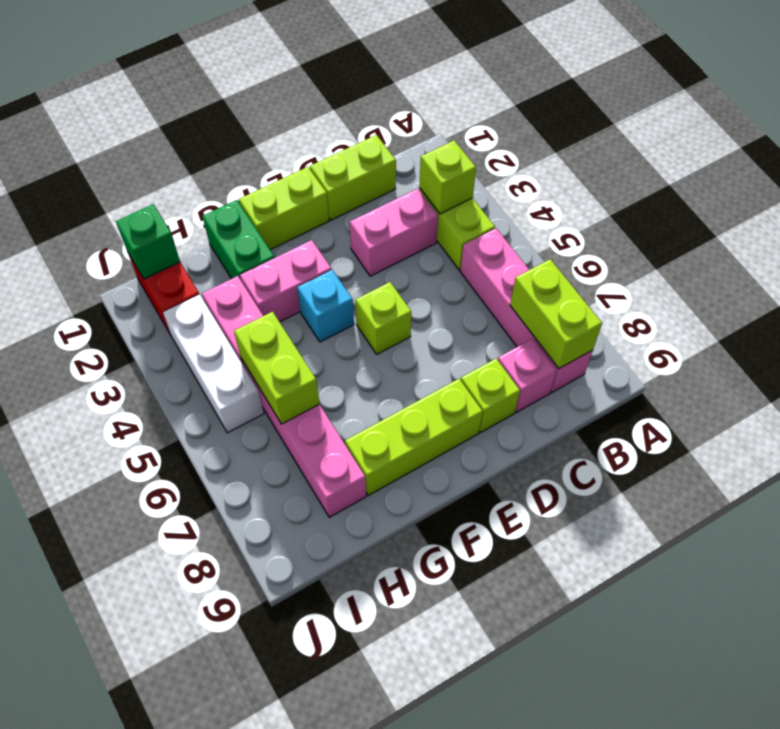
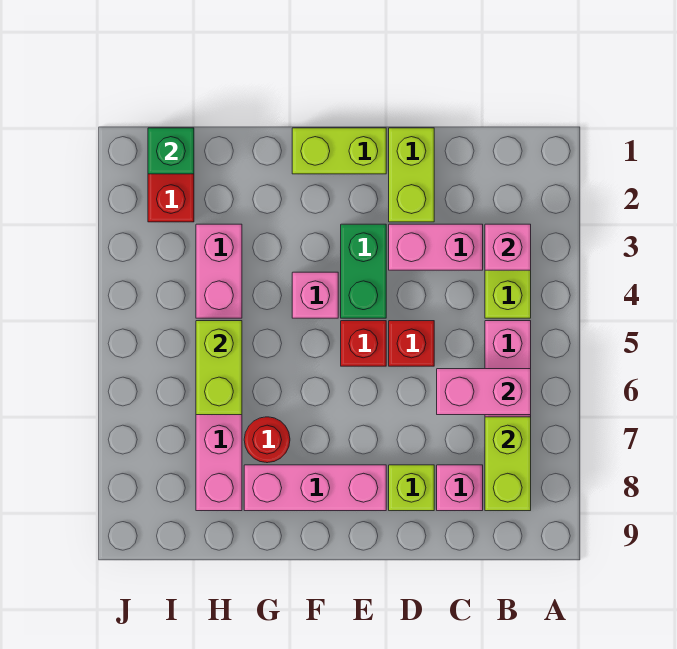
lime 1x1 brick [420,140,476,214] -> pink 1x1 brick [485,224,531,270]
lime 1x2 brick [310,135,396,220] -> lime 1x2 brick turned to [389,128,434,222]
none -> red 1x1 brick [389,321,434,366]
lime 1x1 brick [355,282,411,354] -> red 1x1 brick [341,321,386,366]
lime 1x3 brick [345,379,483,495] -> pink 1x3 brick [244,465,386,511]
pink 1x2 brick [240,240,332,322] -> pink 1x2 brick moved to [437,369,531,415]
cyan 1x1 brick [297,270,354,342] -> pink 1x1 brick [292,272,338,318]
green 1x2 brick [202,200,275,280] -> green 1x2 brick moved to [341,224,386,318]
none -> red 1x1 round brick [244,417,290,463]
white 1x3 brick [163,294,264,433] -> none

